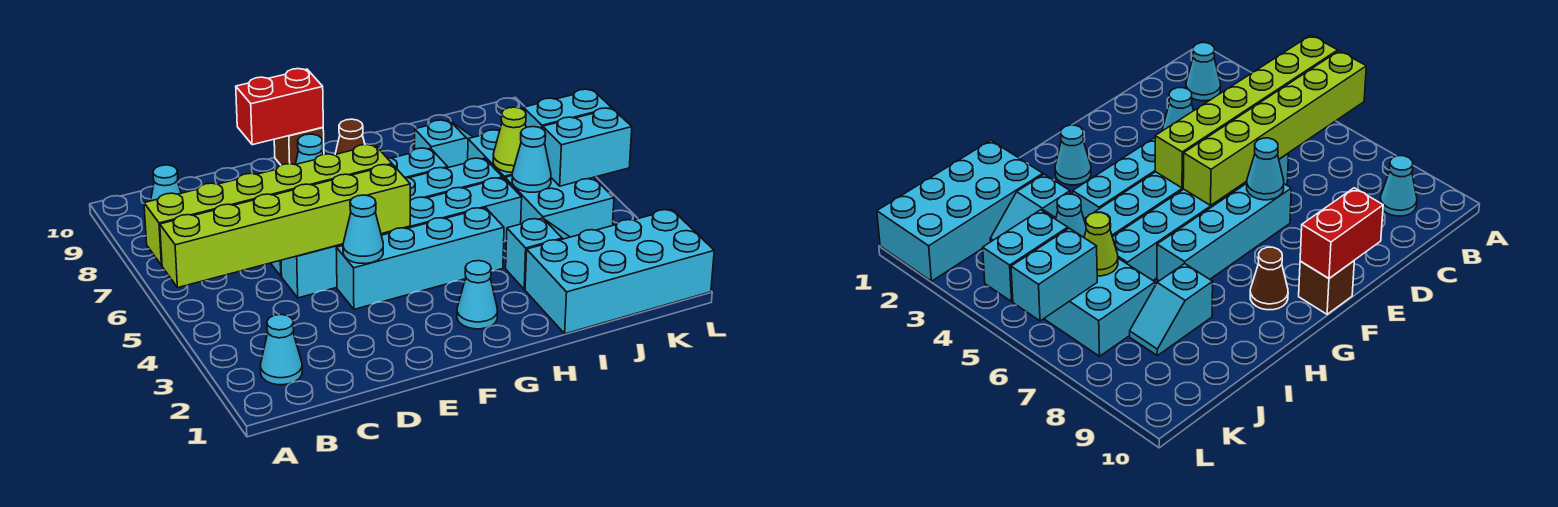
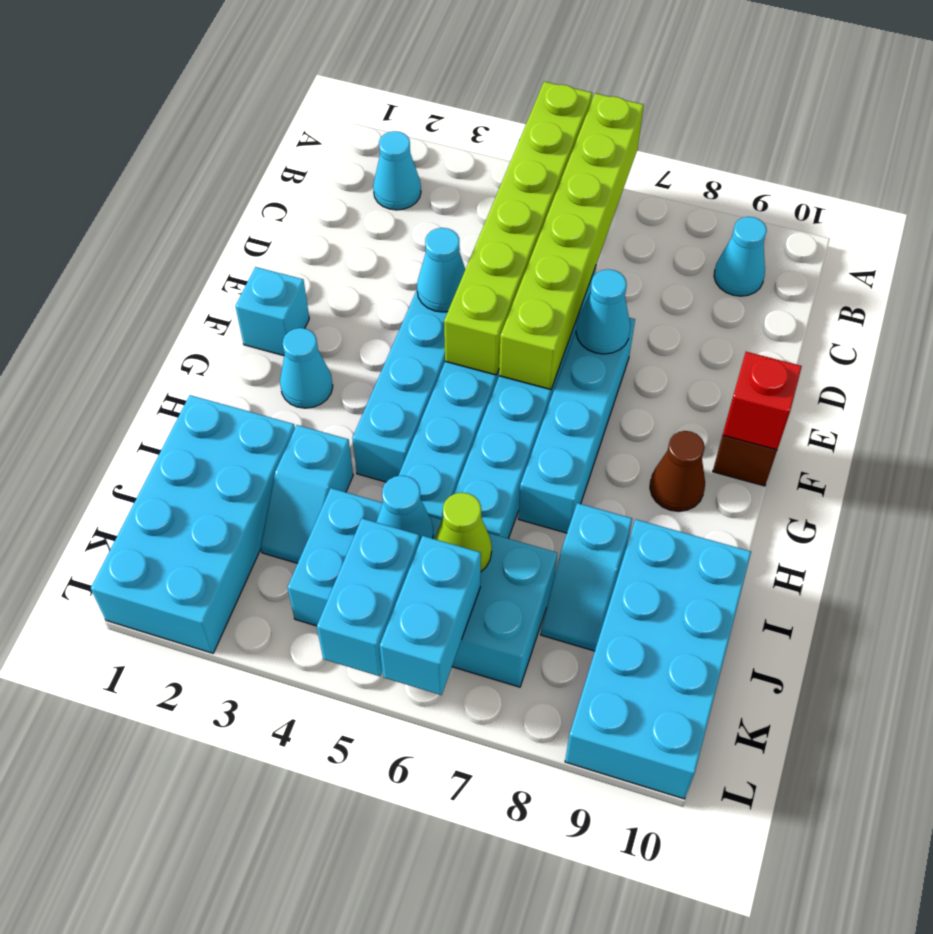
red 1x2 brick [236,69,323,145] -> red 1x1 brick [723,352,802,450]
none -> cyan 1x1 brick [235,267,309,356]
none -> cyan 2x4 brick [565,519,751,799]

